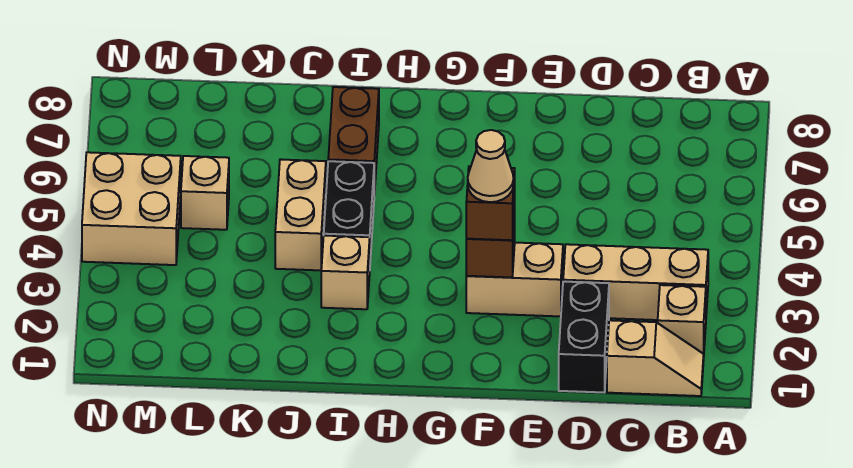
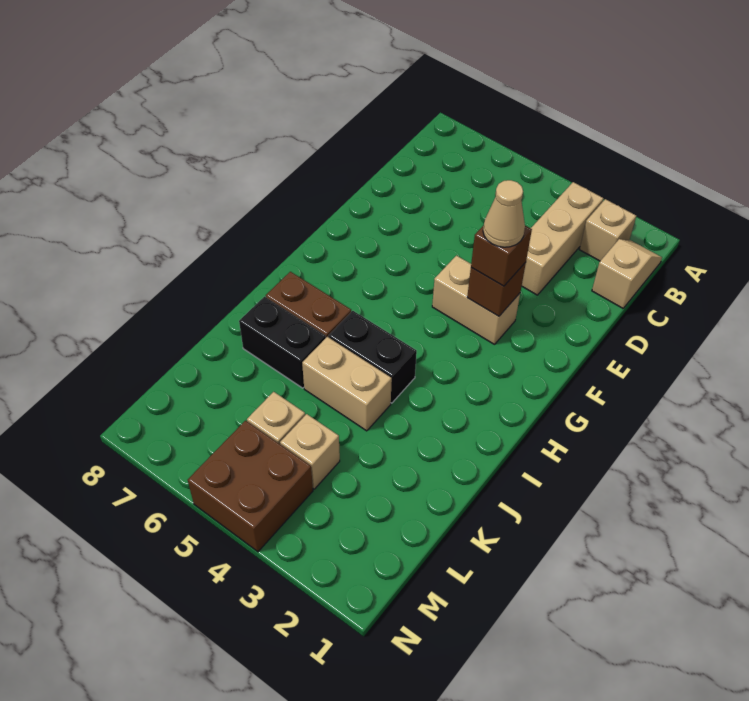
black 1x2 brick [559,282,609,392] -> black 1x2 brick moved to [239,297,326,388]
tan 1x2 brick [466,243,563,316] -> tan 1x2 brick turned to [432,256,520,344]
tan 1x1 brick [321,236,370,309] -> tan 1x1 brick moved to [280,414,340,489]
tan 2x2 brick [82,152,181,265] -> brown 2x2 brick [188,421,313,552]

